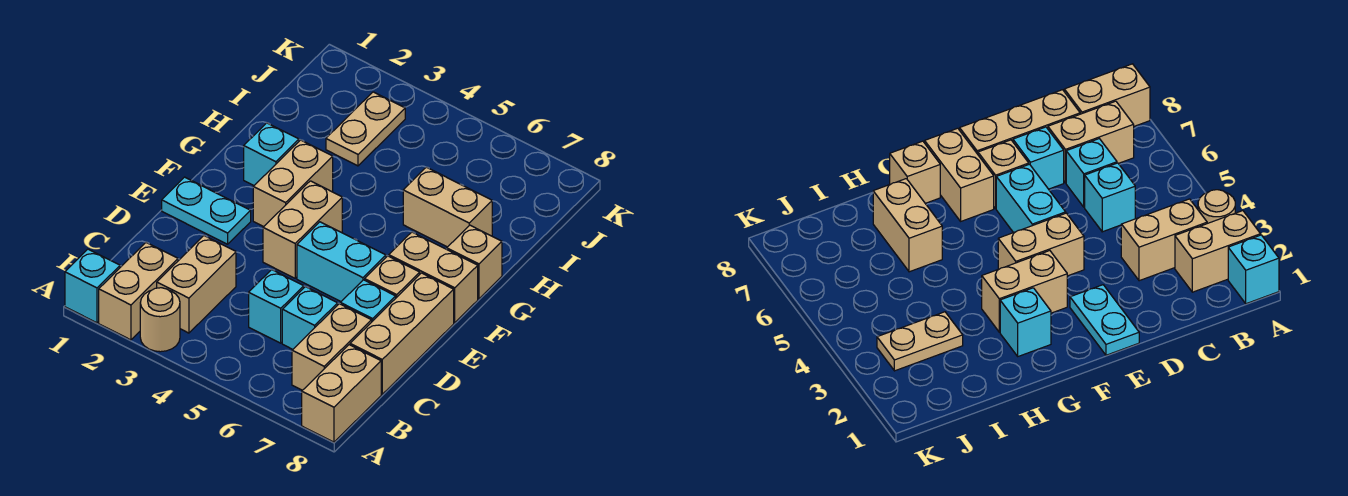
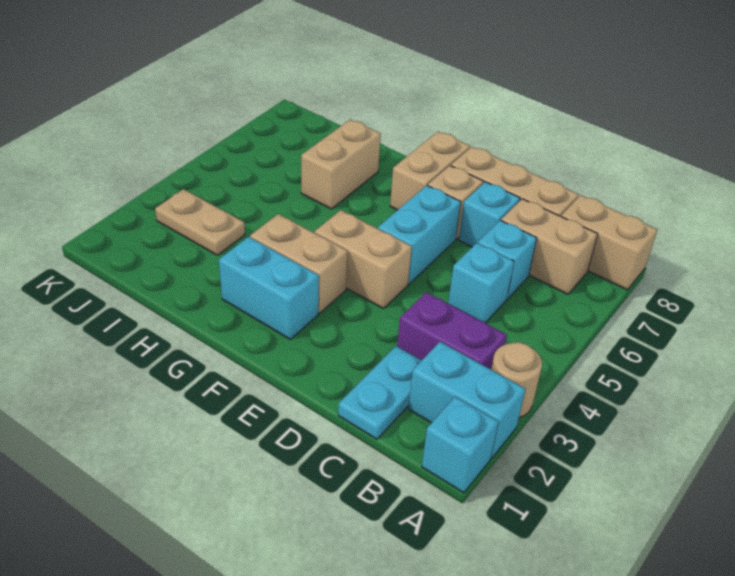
tan 1x2 brick [99,242,178,340] -> cyan 1x2 brick [408,342,526,458]
tan 1x2 brick [157,236,236,333] -> purple 1x2 brick [397,292,507,369]
cyan 1x2 plate [162,177,251,244] -> cyan 1x2 plate moved to [338,346,422,439]
cyan 1x1 brick [244,123,299,185] -> cyan 1x2 brick [219,237,319,339]
tan 1x1 brick [447,225,502,299] -> none

